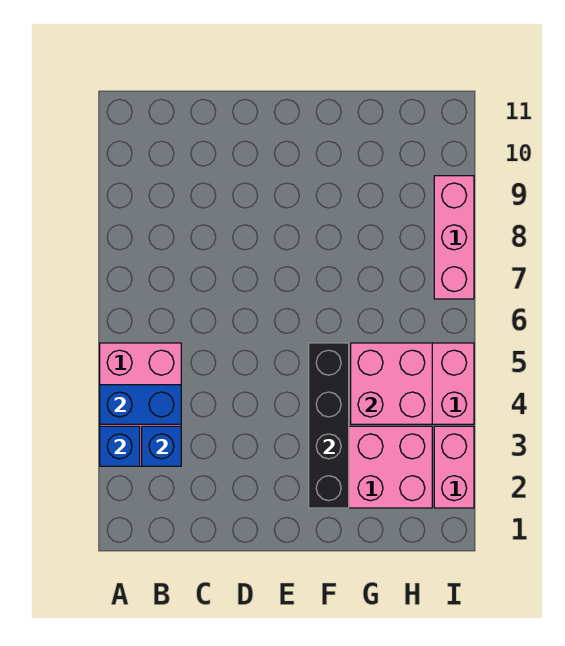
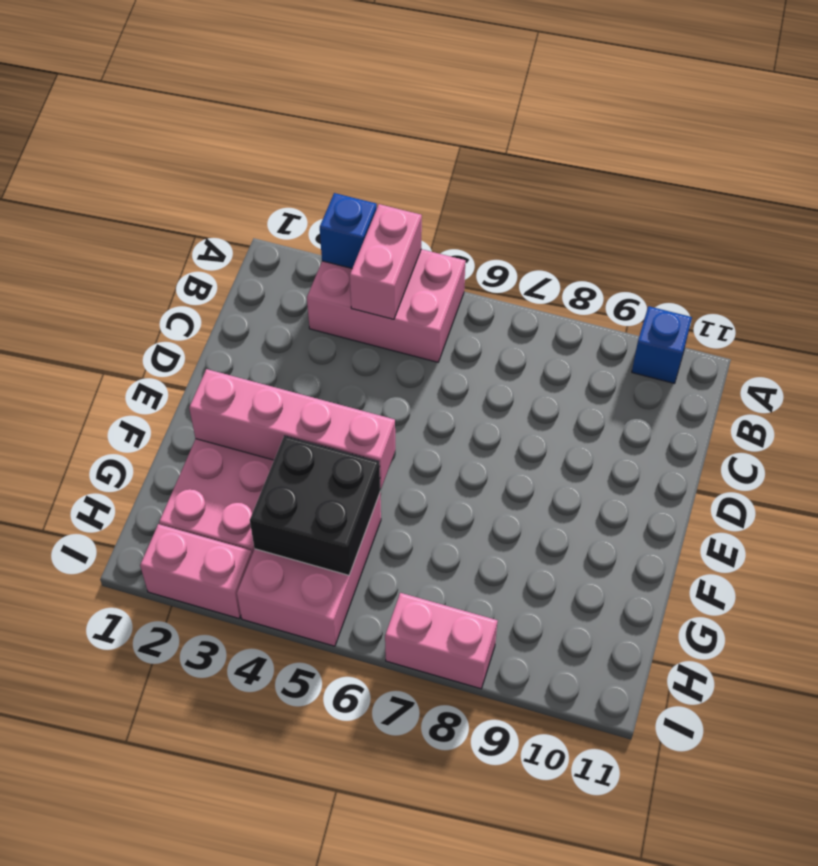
blue 1x2 brick [100,385,181,424] -> pink 1x2 brick [350,204,422,319]
blue 1x1 brick [142,426,181,466] -> blue 1x1 brick moved to [632,306,692,383]
black 1x4 brick [309,343,349,508] -> pink 1x4 brick [189,369,395,489]
pink 2x2 brick [351,343,432,424] -> black 2x2 brick [250,436,380,575]
pink 1x3 brick [434,176,474,299] -> pink 1x2 brick [385,593,498,689]

